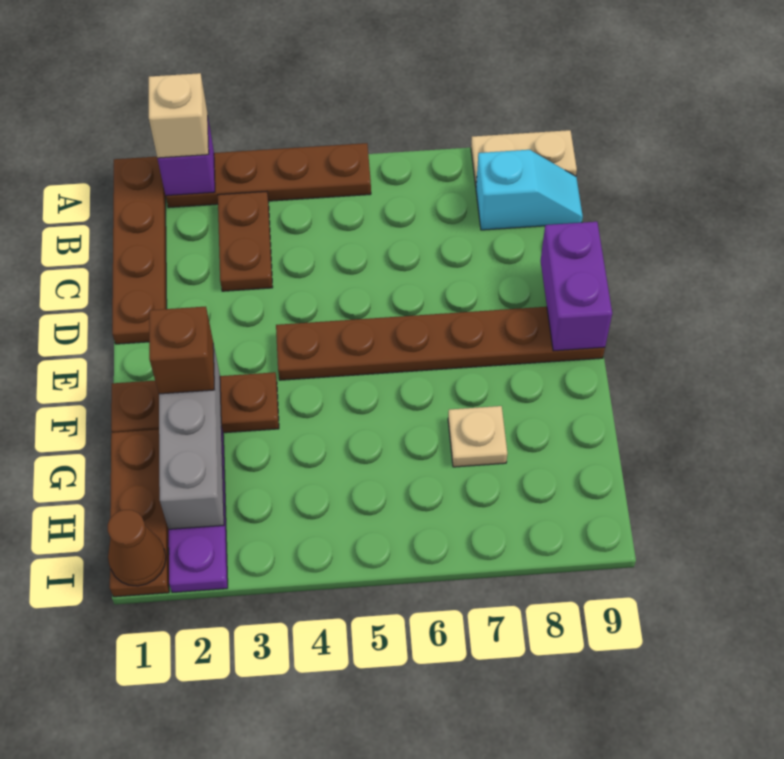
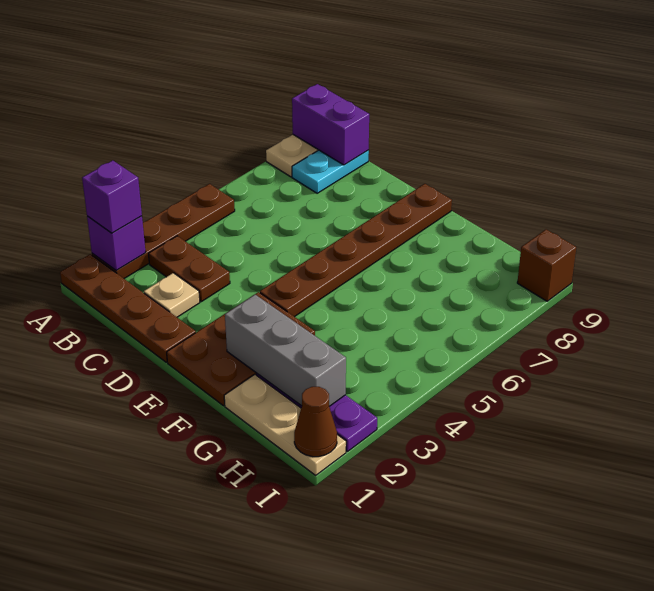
tan 1x1 brick [149,73,209,158] -> purple 1x1 brick [82,160,142,233]
cyan 1x2 slope [476,150,583,230] -> cyan 1x2 plate [292,150,369,193]
purple 1x2 brick [541,222,612,351] -> purple 1x2 brick moved to [292,84,369,165]
brown 1x3 plate [111,372,279,433] -> brown 2x3 plate [167,292,315,406]
brown 1x1 brick [149,307,214,394] -> brown 1x1 brick moved to [517,229,576,301]
brown 1x3 plate [110,429,169,597] -> tan 1x3 plate [224,374,346,475]
tan 1x1 plate [448,406,507,467] -> tan 1x1 plate moved to [144,273,200,317]

